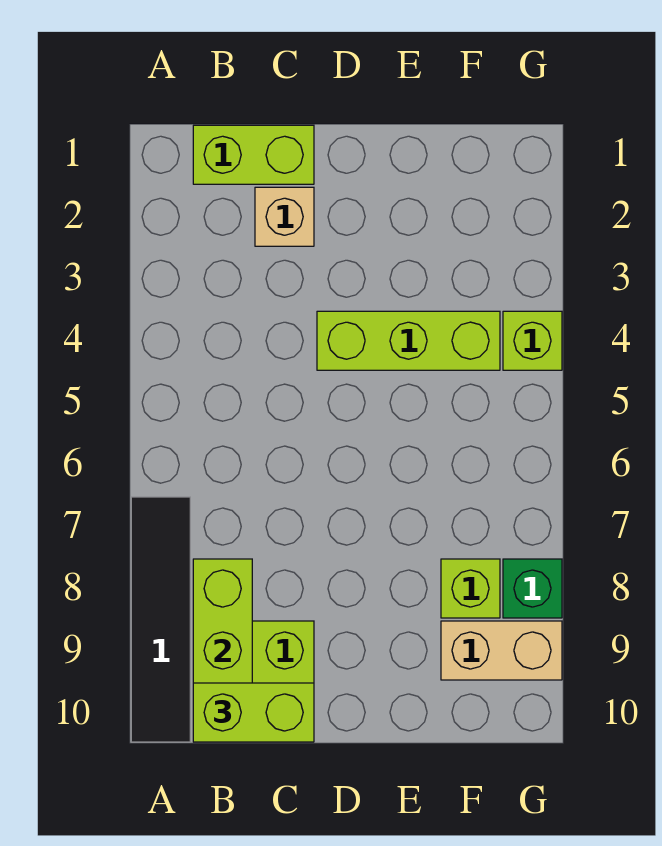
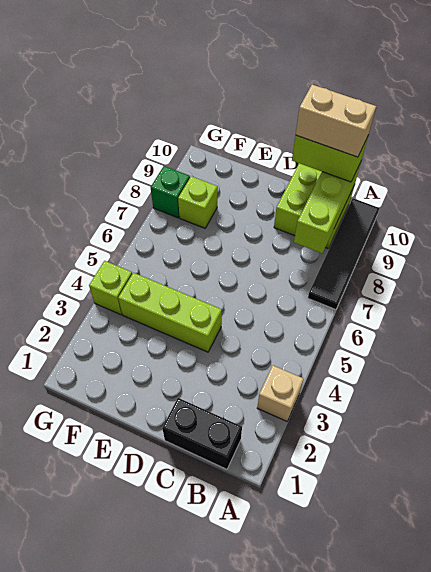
lime 1x2 brick [193,125,314,184] -> black 1x2 brick [162,398,242,469]
tan 1x1 brick [255,187,314,246] -> tan 1x1 brick moved to [257,366,304,421]
tan 1x2 brick [441,621,562,680] -> tan 1x2 brick moved to [296,84,376,157]

